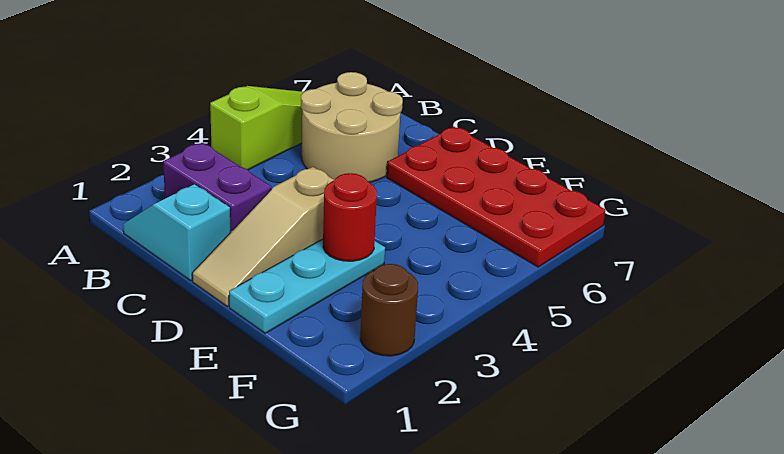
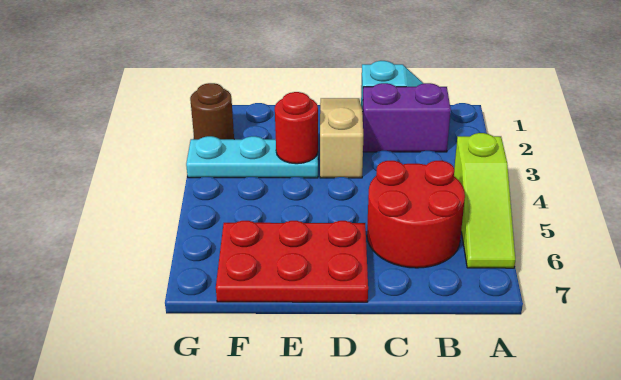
tan 2x2 round brick [301,72,403,182] -> red 2x2 round brick [367,161,465,268]
red 2x4 plate [387,127,605,267] -> red 2x3 plate [216,221,368,302]
cyan 1x3 plate [229,239,385,333] -> cyan 1x3 plate turned to [186,136,318,178]

